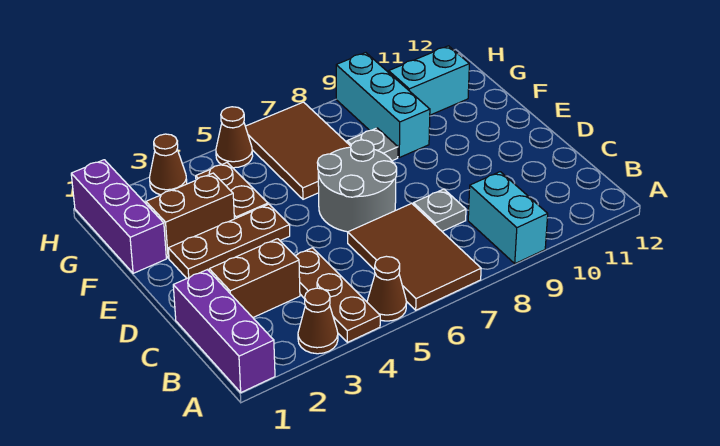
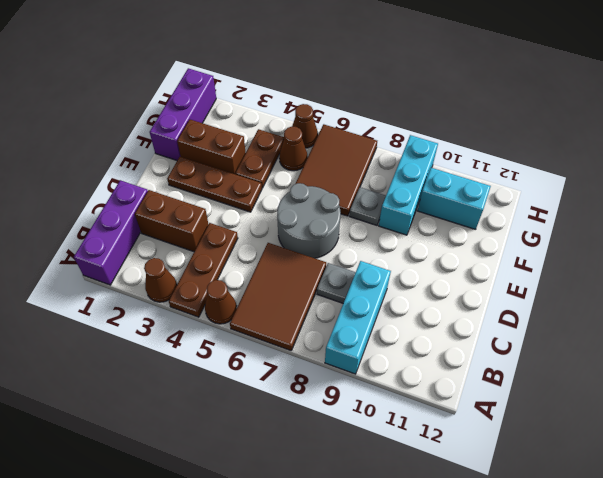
cyan 1x2 brick [468,172,548,264] -> cyan 1x3 brick [325,261,391,374]
brown 1x1 cone [149,134,187,195] -> brown 1x1 cone moved to [279,127,308,171]

